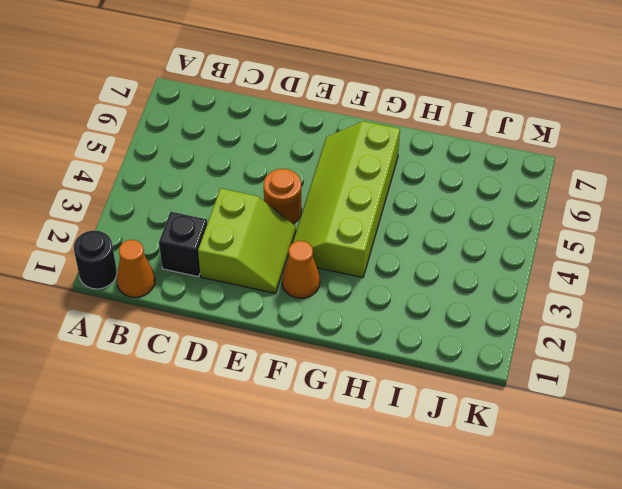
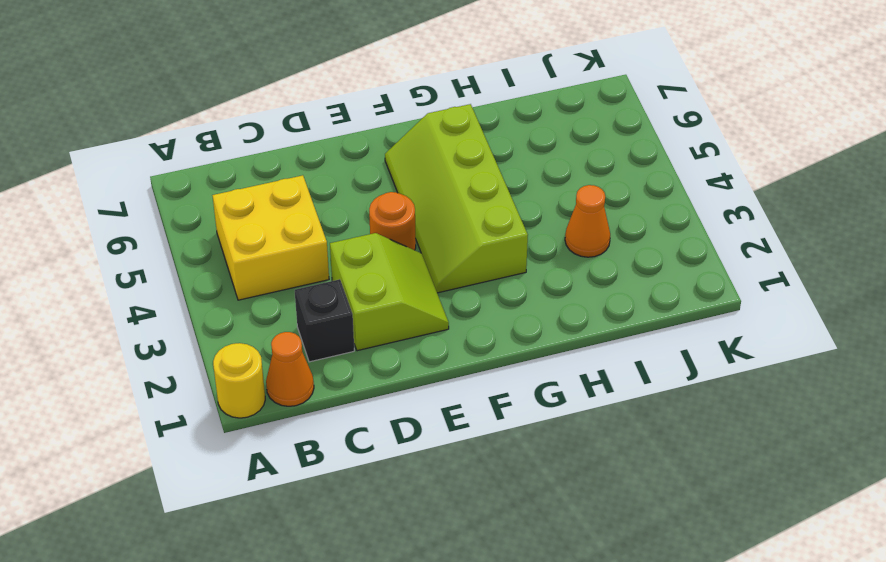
black 1x1 round brick [74,230,117,289] -> yellow 1x1 round brick [213,343,265,418]
none -> yellow 2x2 brick [212,175,329,300]
orange 1x1 cone [282,241,320,298] -> orange 1x1 cone moved to [565,185,610,257]

